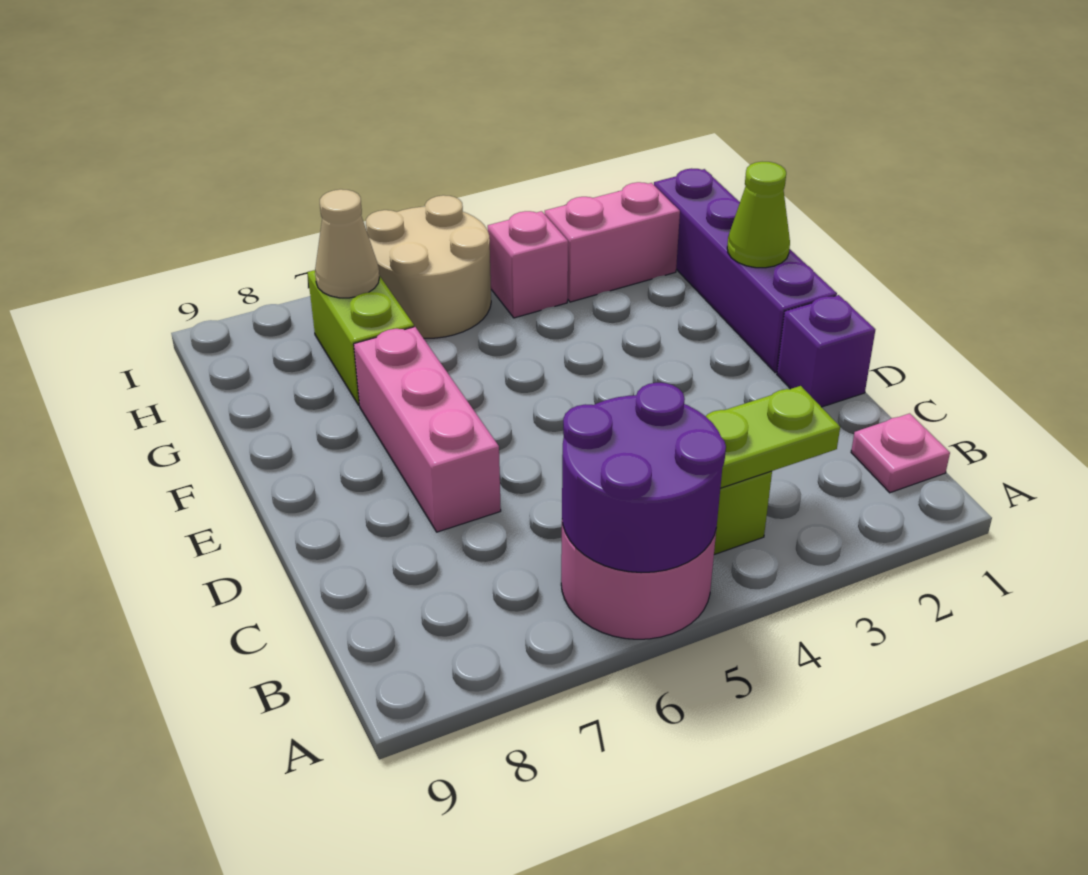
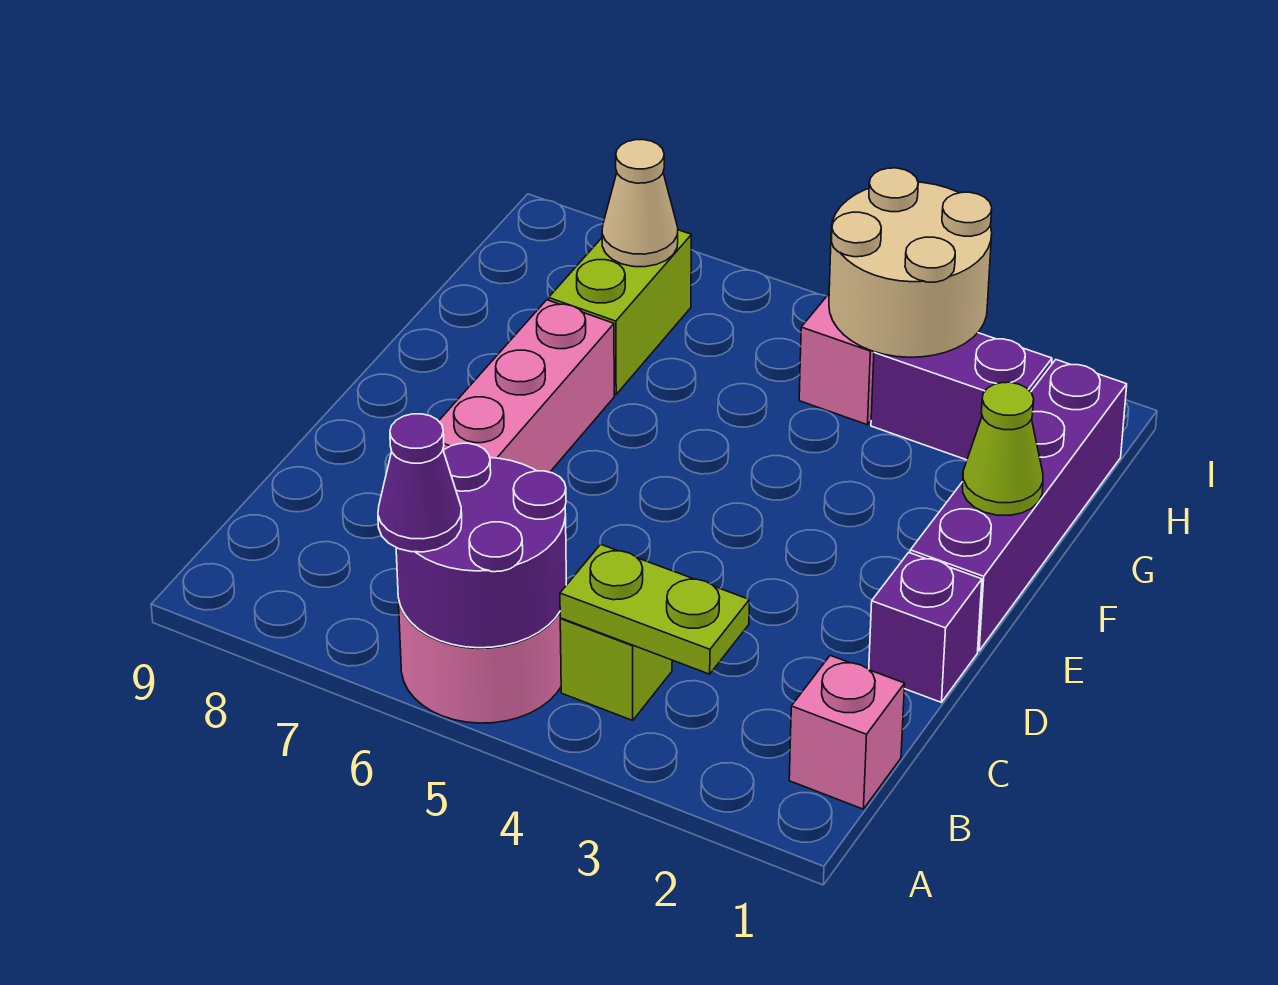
none -> purple 1x1 cone [378,414,462,552]
pink 1x1 plate [851,413,950,493] -> pink 1x1 brick [789,656,905,809]
pink 1x2 brick [545,182,680,302] -> purple 1x2 brick [871,333,1052,460]
tan 2x2 round brick [366,195,491,338] -> tan 2x2 round brick moved to [829,168,992,357]

